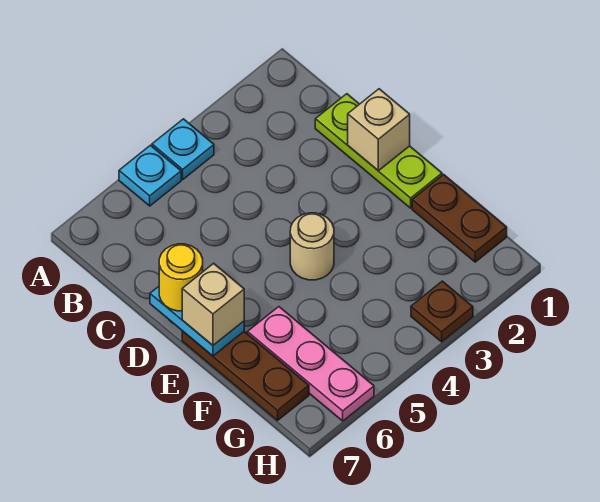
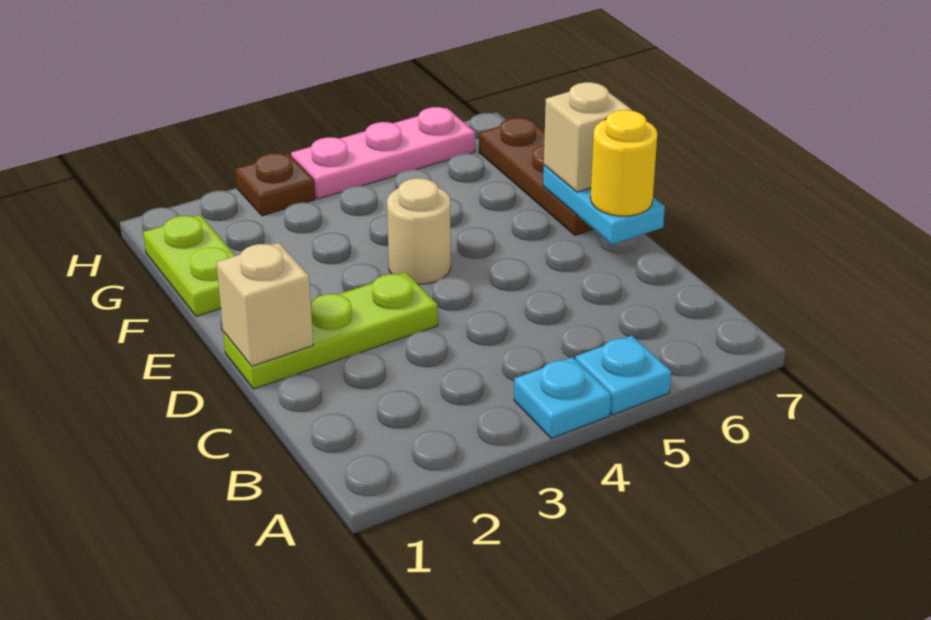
lime 1x3 plate [315,94,442,208] -> lime 1x3 plate turned to [223,272,438,389]
brown 1x2 plate [412,175,507,262] -> lime 1x2 plate [143,215,235,316]
pink 1x3 plate [247,307,374,421] -> pink 1x3 plate turned to [291,107,475,199]

